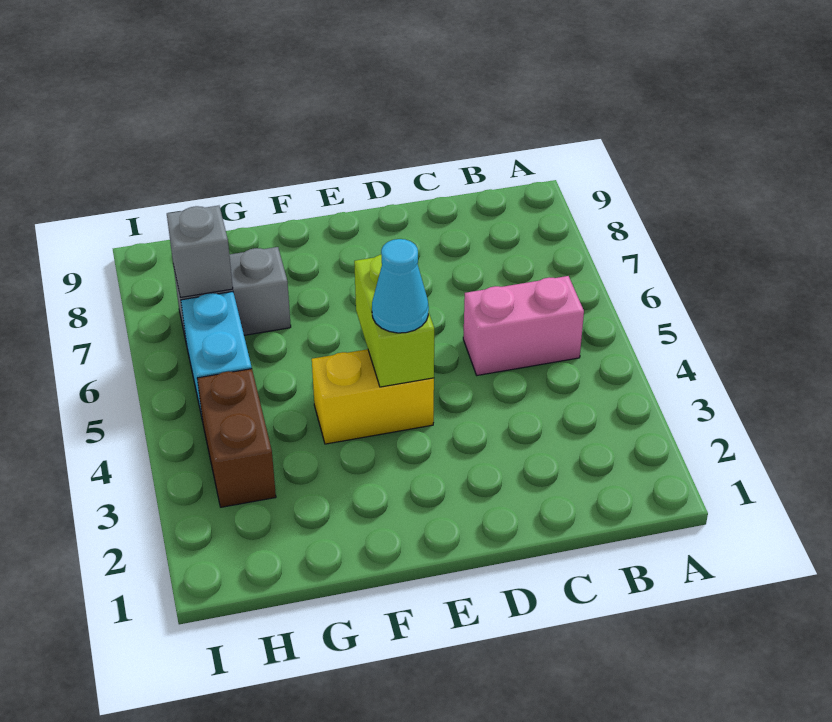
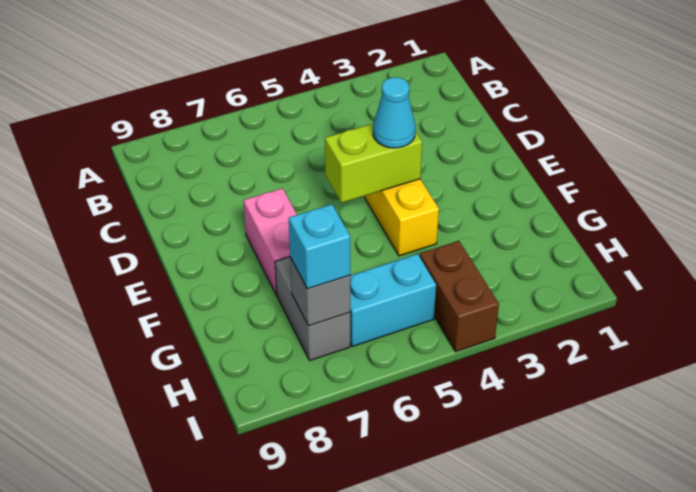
pink 1x2 brick [463,276,584,375] -> pink 1x2 brick moved to [243,188,297,295]
brown 1x2 brick [197,369,276,507] -> brown 1x2 brick turned to [420,241,499,352]
none -> cyan 1x1 brick [289,204,350,289]

